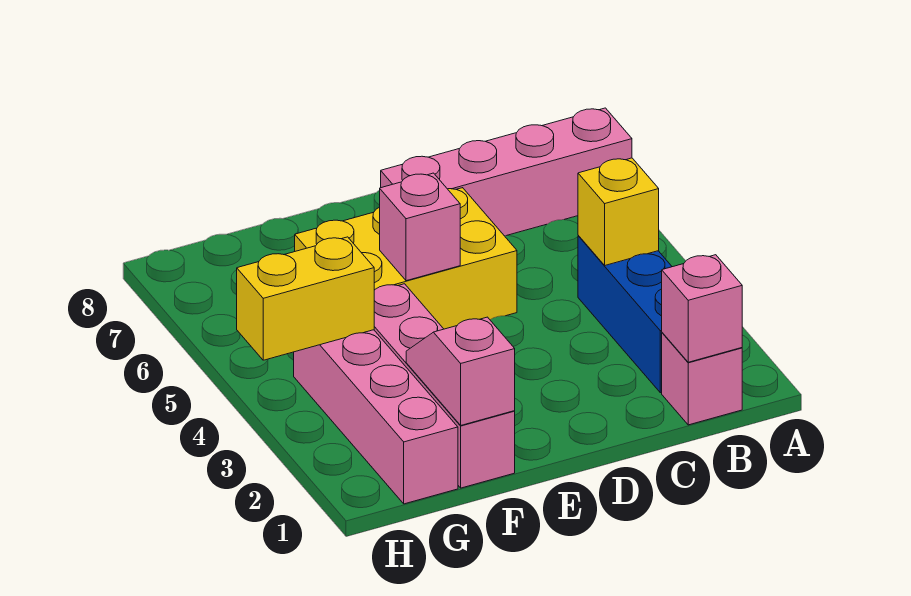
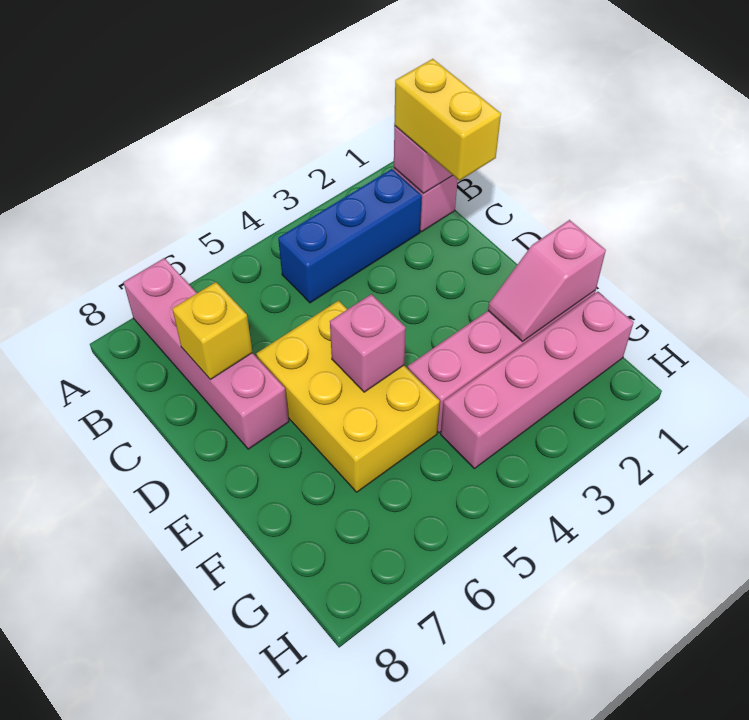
yellow 1x1 brick [578,158,659,266] -> yellow 1x1 brick moved to [172,282,253,379]
yellow 1x2 brick [237,237,374,360] -> yellow 1x2 brick moved to [394,59,501,181]

